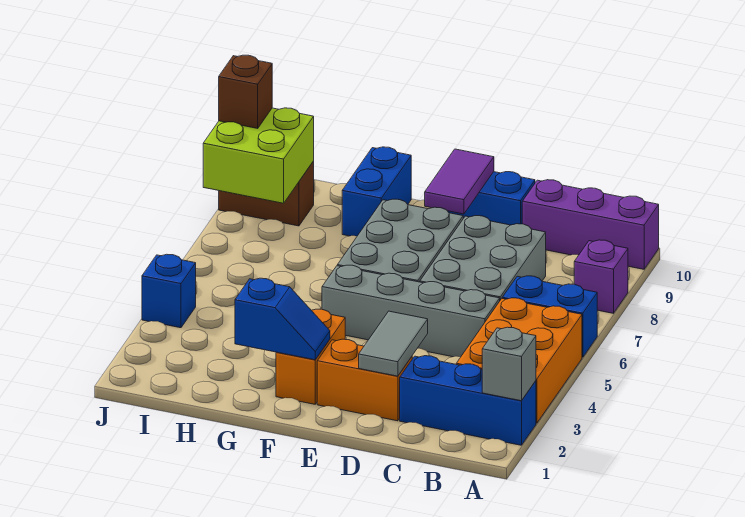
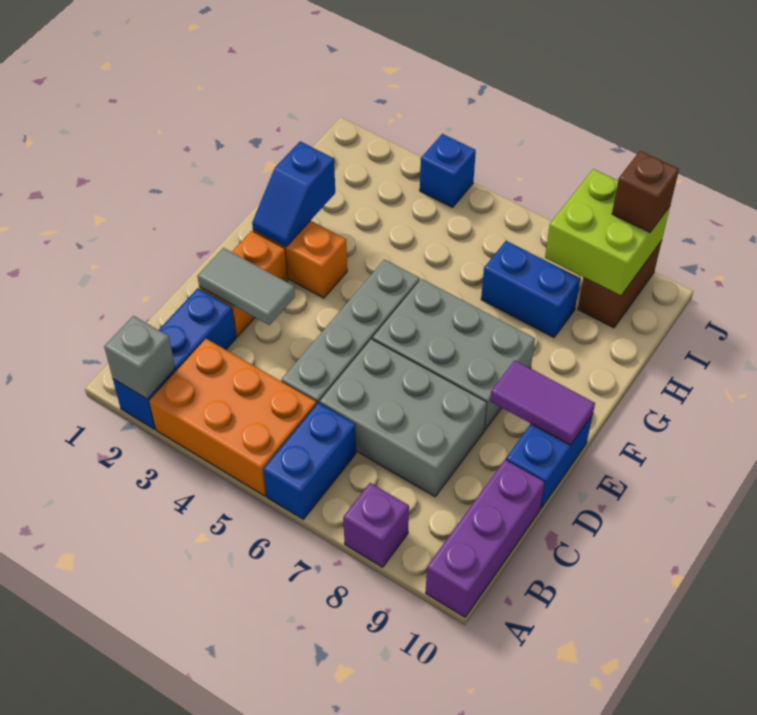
blue 1x2 brick [342,147,411,236] -> blue 1x2 brick moved to [481,241,580,337]

